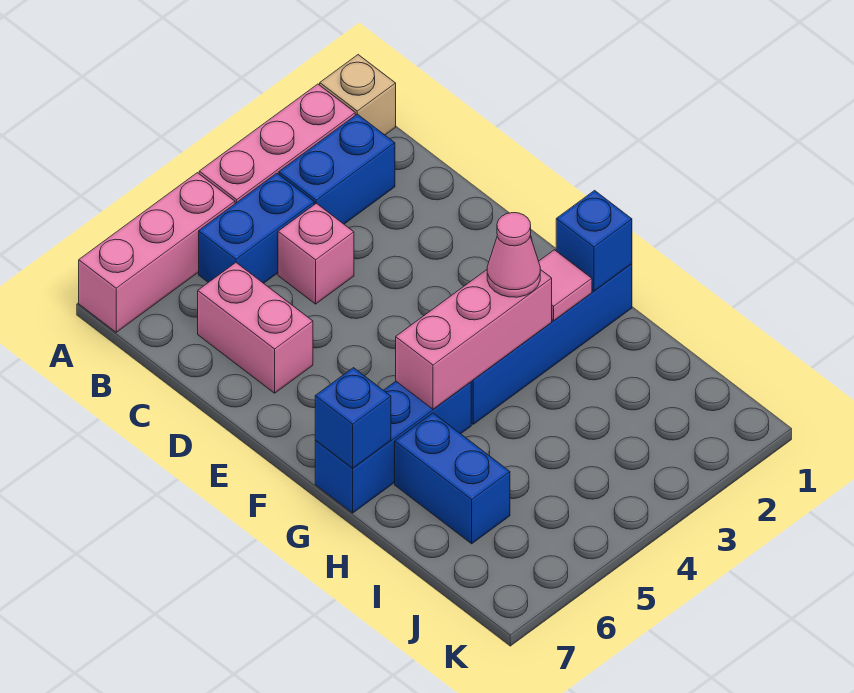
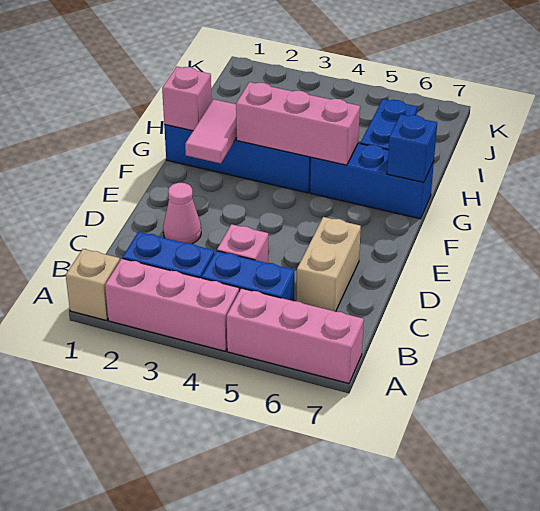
pink 1x2 brick [198,263,313,393] -> tan 1x2 brick [296,217,361,312]
blue 1x1 brick [556,191,632,291] -> pink 1x1 brick [162,66,212,131]
pink 1x1 tile [539,250,592,321] -> pink 1x2 tile [185,99,237,163]
pink 1x1 cone [487,213,540,297] -> pink 1x1 cone moved to [163,183,201,244]

